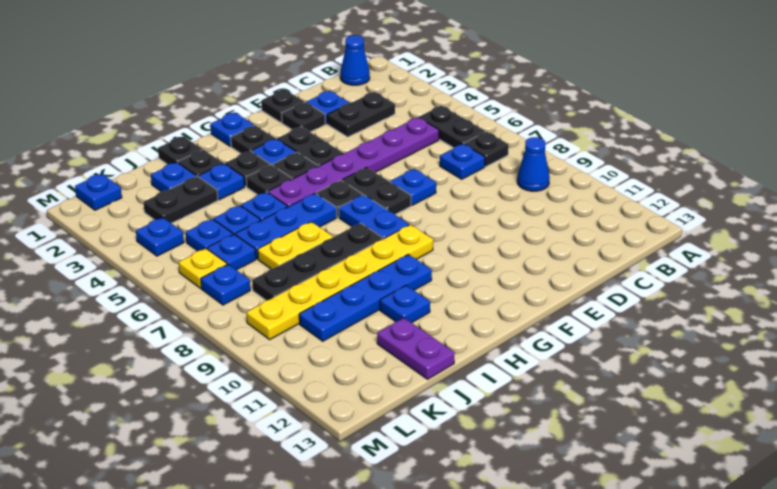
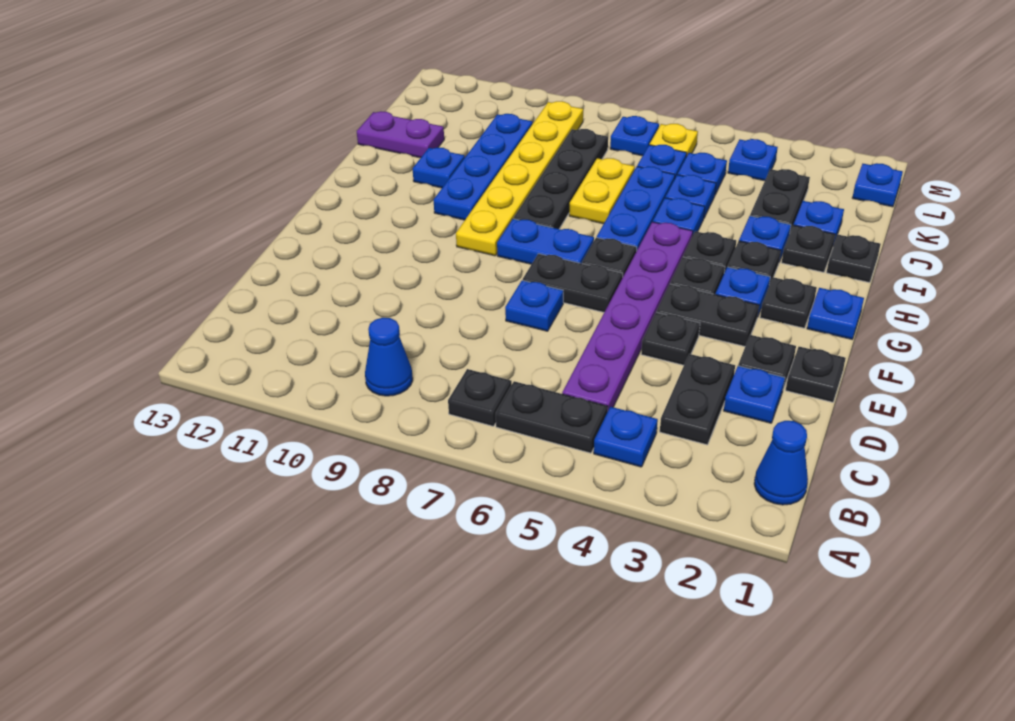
blue 1x1 plate [440,144,485,179] -> blue 1x1 plate moved to [594,407,658,467]
none -> black 1x1 plate [641,312,700,365]

